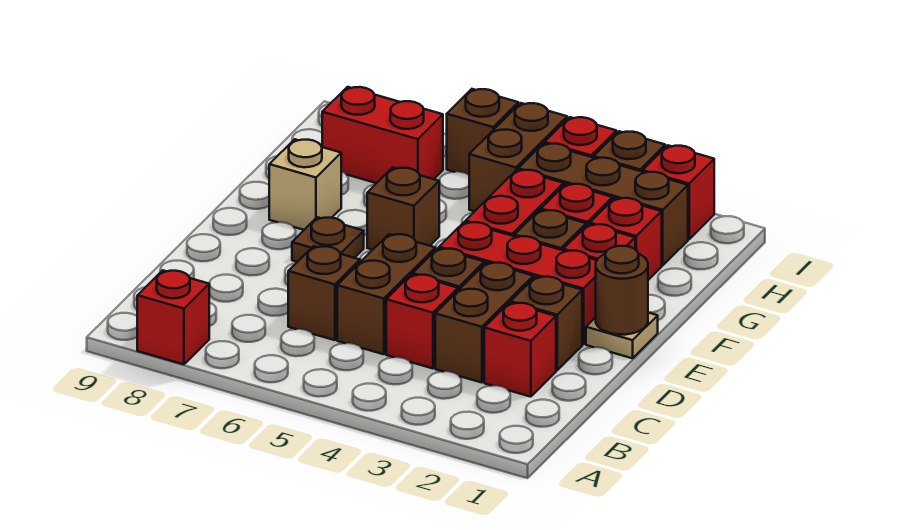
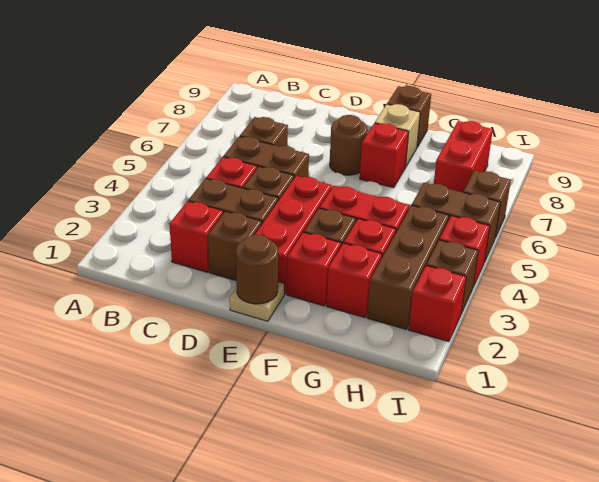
red 1x1 brick [137,270,209,364] -> red 1x1 brick moved to [360,123,408,188]
brown 1x1 plate [292,217,364,262] -> brown 1x1 round brick [330,115,367,175]
brown 1x1 brick [367,168,439,250] -> brown 1x1 brick moved to [387,86,431,147]

